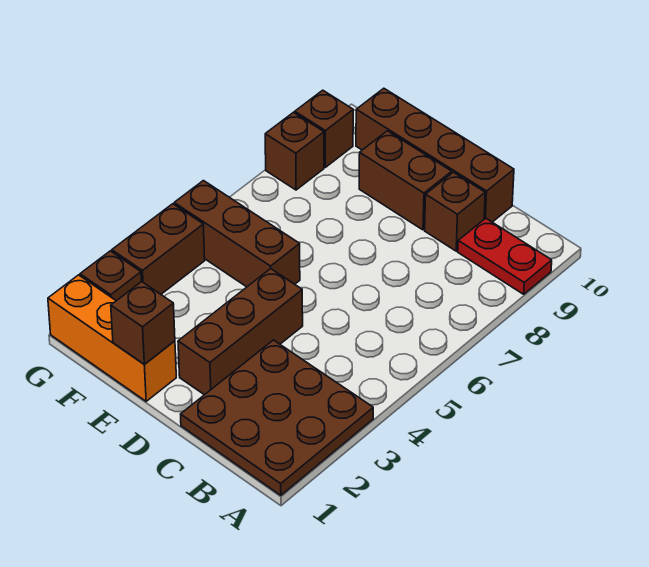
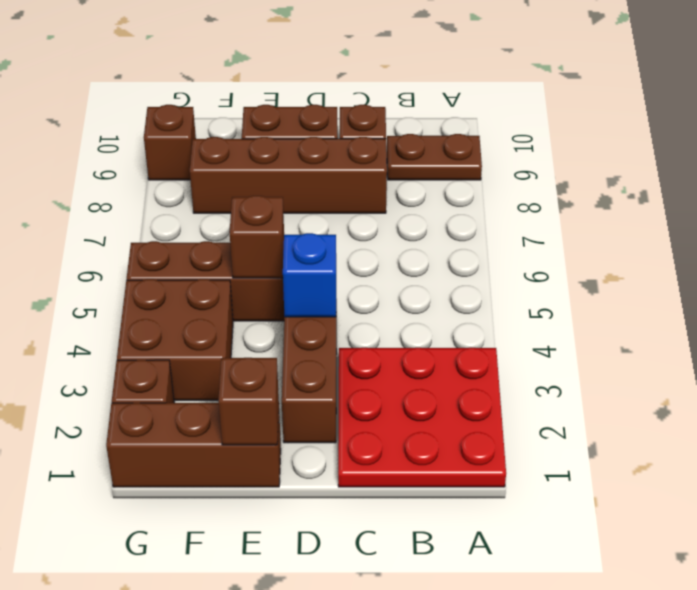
brown 3x3 plate [181,340,373,495] -> red 3x3 plate [338,348,506,487]
red 1x2 plate [458,218,552,294] -> brown 1x2 plate [387,134,482,180]
brown 1x4 brick [356,88,514,222] -> brown 1x4 brick moved to [190,137,387,213]
none -> blue 1x1 brick [283,233,336,317]
orange 1x3 brick [48,275,176,401] -> brown 1x3 brick [106,403,281,487]
brown 1x2 brick [112,204,205,294] -> brown 2x2 brick [117,279,233,400]
brown 1x1 brick [265,112,324,190] -> brown 1x1 brick moved to [230,196,284,278]

